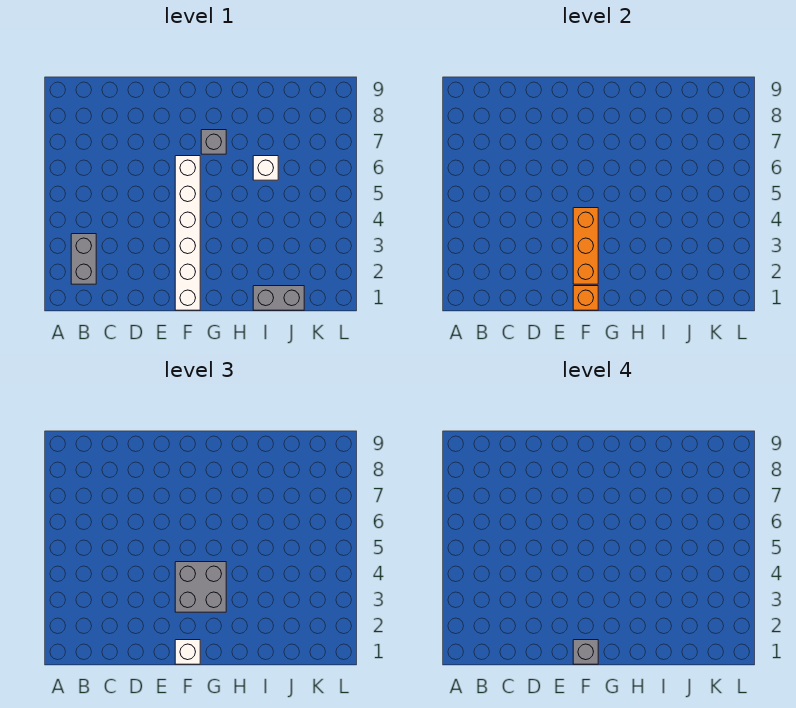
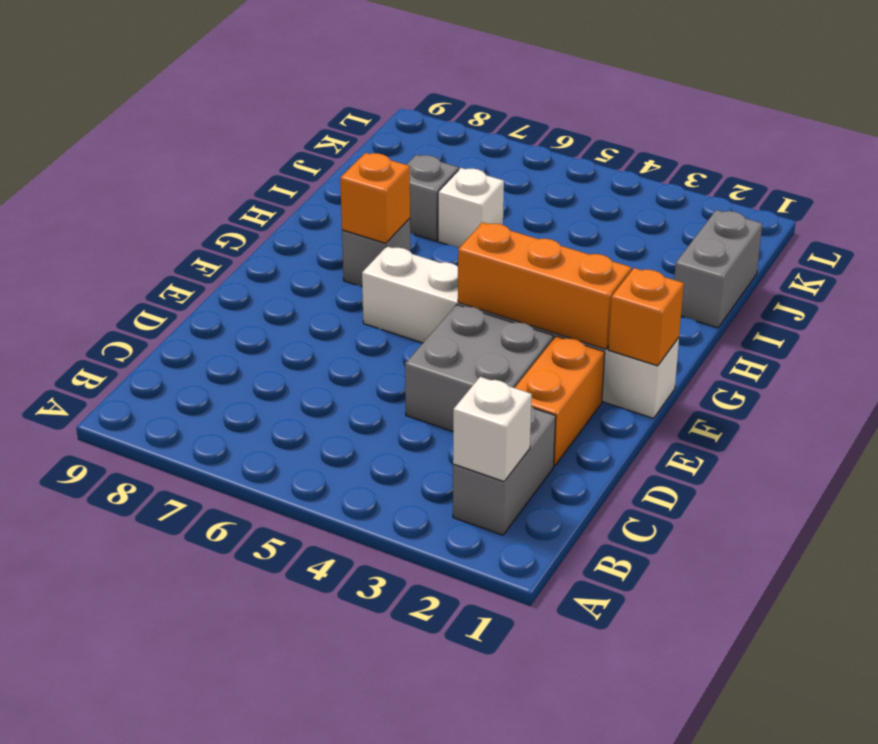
grey 1x2 brick [71,234,96,284] -> grey 1x2 brick turned to [453,406,556,535]
none -> orange 1x2 brick [515,336,605,466]
white 1x1 brick [175,640,200,664] -> white 1x1 brick moved to [453,377,532,482]
grey 1x1 brick [573,640,598,664] -> grey 1x1 brick moved to [406,155,459,241]
grey 2x2 brick [175,562,226,612] -> grey 2x2 brick moved to [405,305,554,431]
none -> orange 1x1 brick [340,153,410,243]

